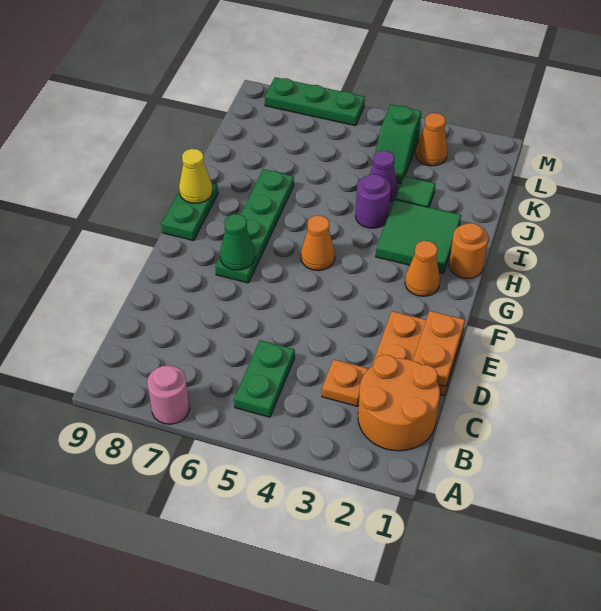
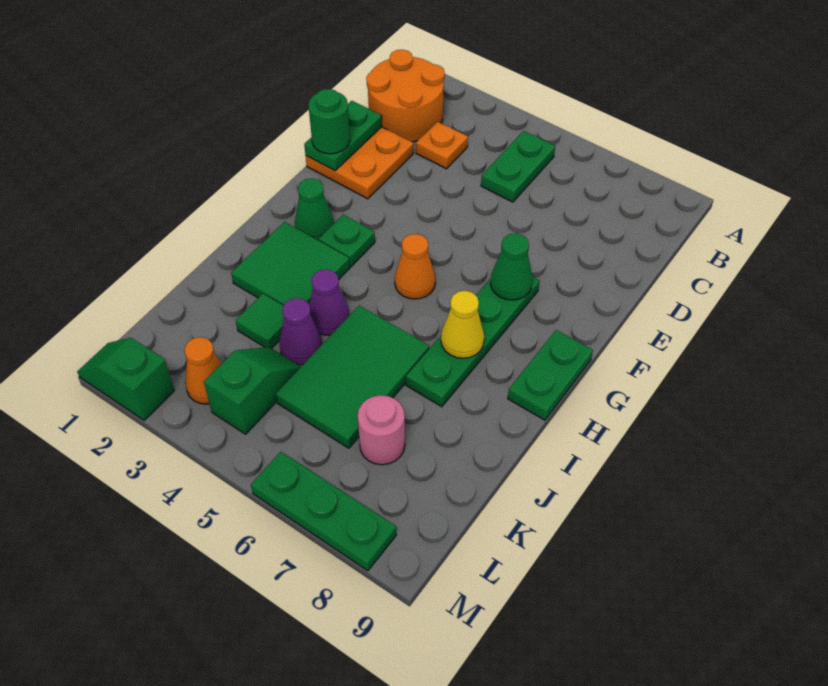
pink 1x1 round brick [147,365,190,424] -> pink 1x1 round brick moved to [358,395,405,465]
orange 1x2 plate [413,311,465,387] -> green 1x2 plate [304,101,382,171]
none -> green 1x1 round brick [308,89,350,154]
orange 1x1 cone [405,241,440,296] -> green 1x1 cone [295,178,334,240]
none -> green 1x1 plate [319,215,375,267]
orange 1x1 round brick [449,223,488,279] -> none
yellow 1x1 cone [179,149,213,203] -> yellow 1x1 cone moved to [441,291,484,358]
purple 1x1 round brick [356,174,391,228] -> purple 1x1 cone [309,269,349,335]
none -> green 2x3 tile [276,306,429,448]
none -> green 1x2 slope [77,338,174,420]

